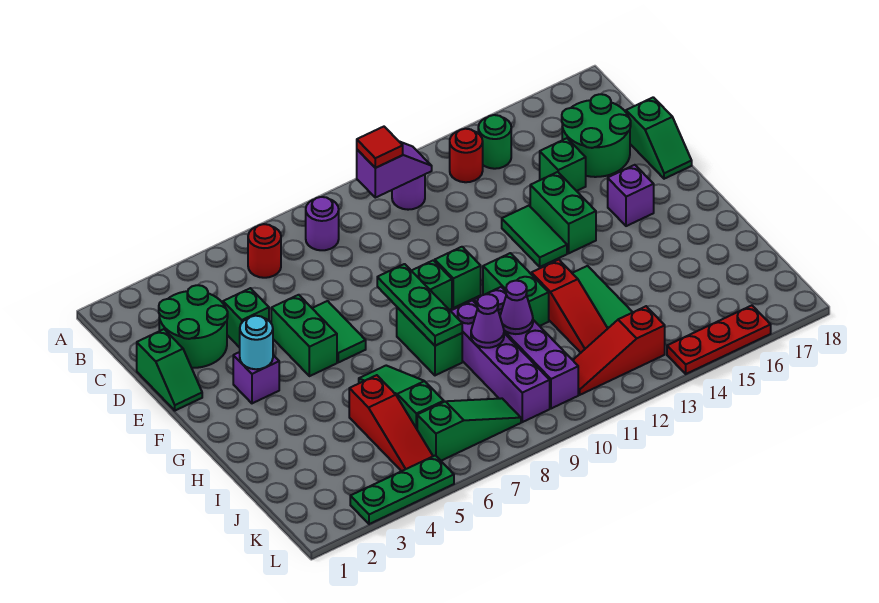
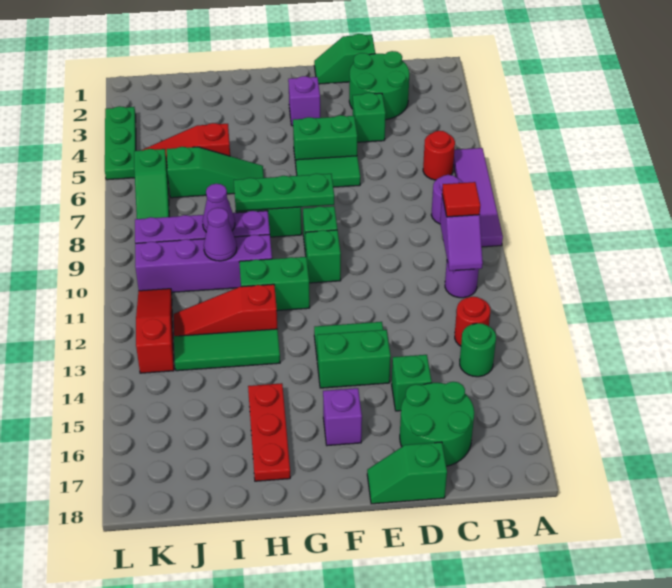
none -> purple 1x4 tile [453,148,503,247]
cyan 1x1 round brick [240,316,273,369] -> none
red 1x3 plate [667,306,771,374] -> red 1x3 plate moved to [248,383,290,481]

